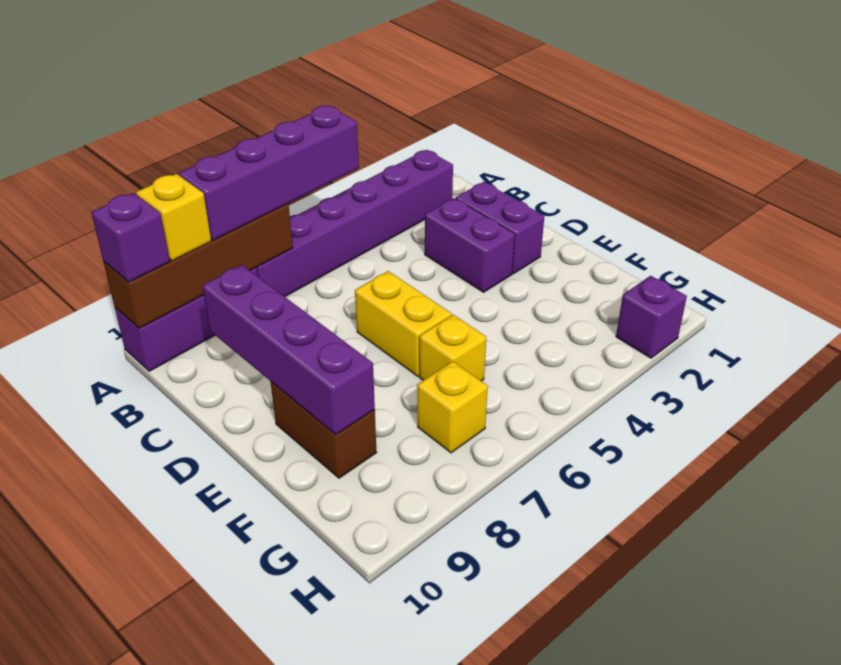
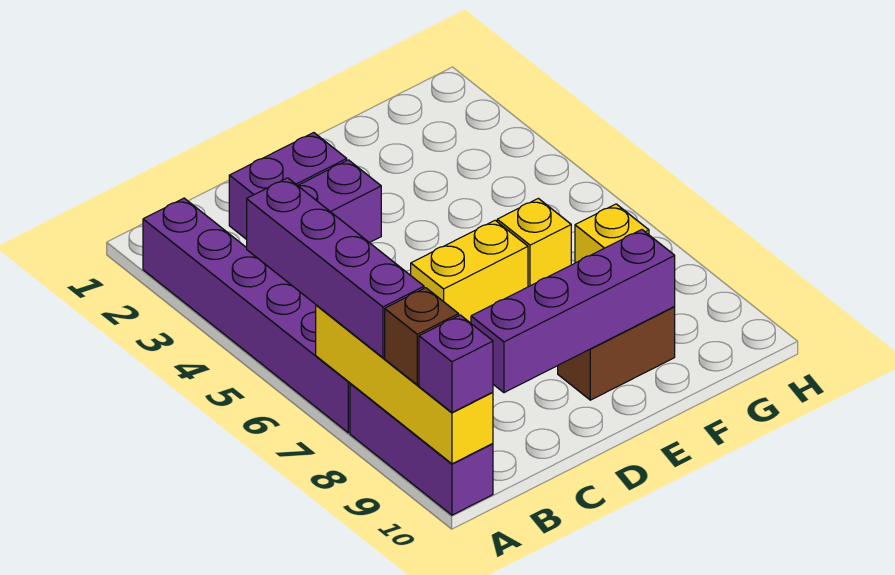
brown 1x4 brick [104,204,293,328] -> yellow 1x4 brick [316,305,493,464]
yellow 1x1 brick [136,174,211,261] -> brown 1x1 brick [385,288,459,385]
purple 1x1 brick [616,276,687,358] -> none

